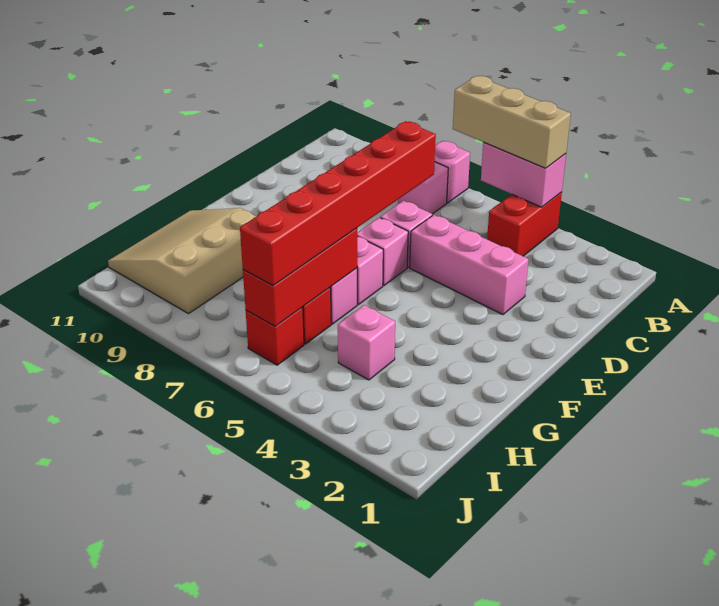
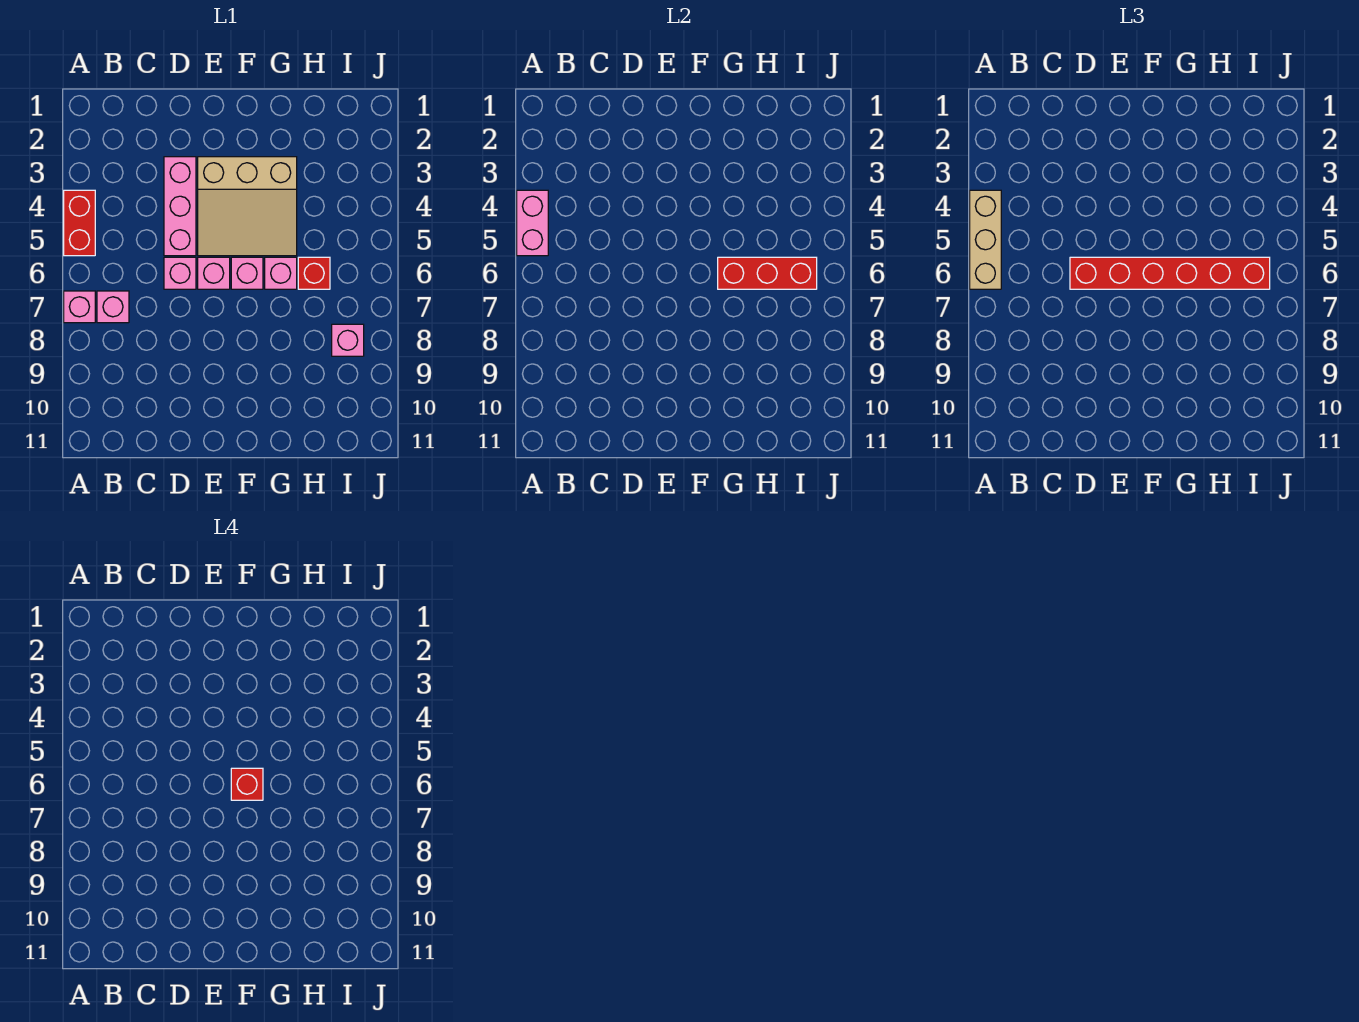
red 1x2 brick [487,192,562,256] -> red 1x2 brick turned to [64,190,95,256]
tan 3x3 slope [108,208,257,314] -> tan 3x3 slope moved to [198,157,297,256]
pink 1x1 brick [338,305,395,380] -> pink 1x1 brick moved to [332,324,364,356]
red 1x1 brick [246,307,304,365] -> red 1x1 brick moved to [231,768,263,800]

